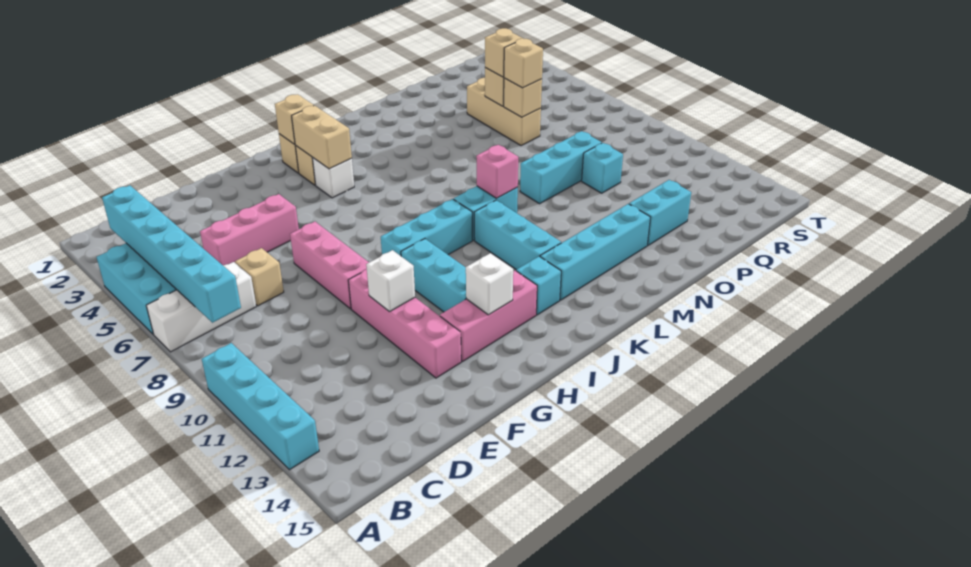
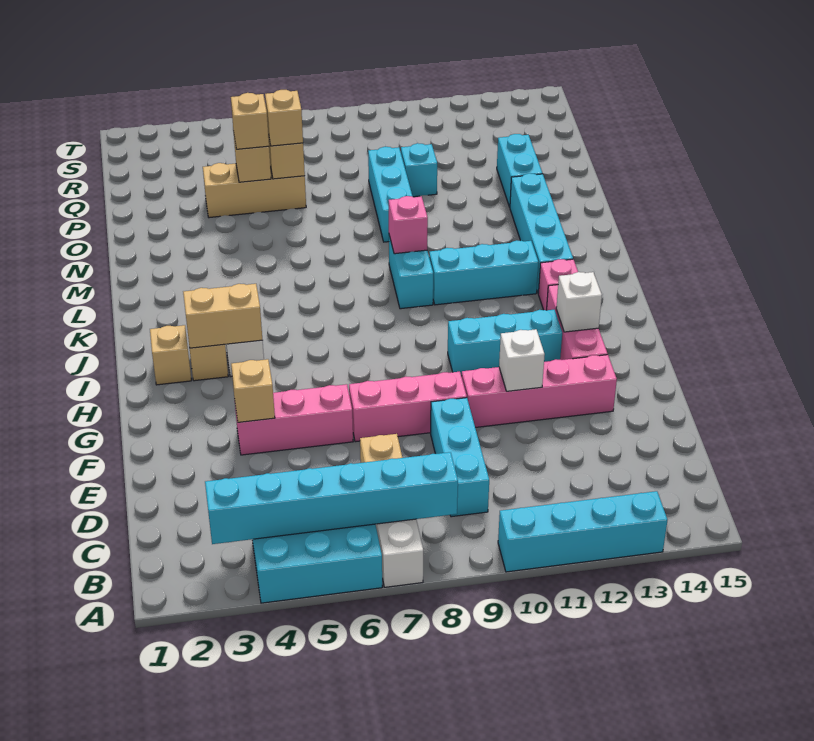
pink 1x3 brick [200,194,299,265] -> pink 1x3 brick turned to [235,384,353,455]
cyan 1x3 brick [381,199,472,256] -> cyan 1x3 brick moved to [431,398,489,517]
tan 1x1 brick [275,94,314,144] -> tan 1x1 brick moved to [231,359,275,422]
cyan 1x1 brick [516,256,561,315] -> pink 1x1 brick [538,259,578,310]

